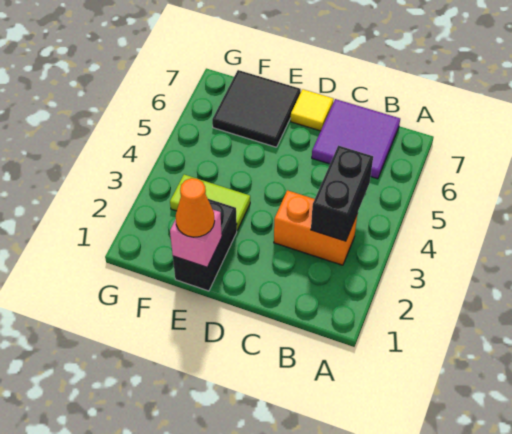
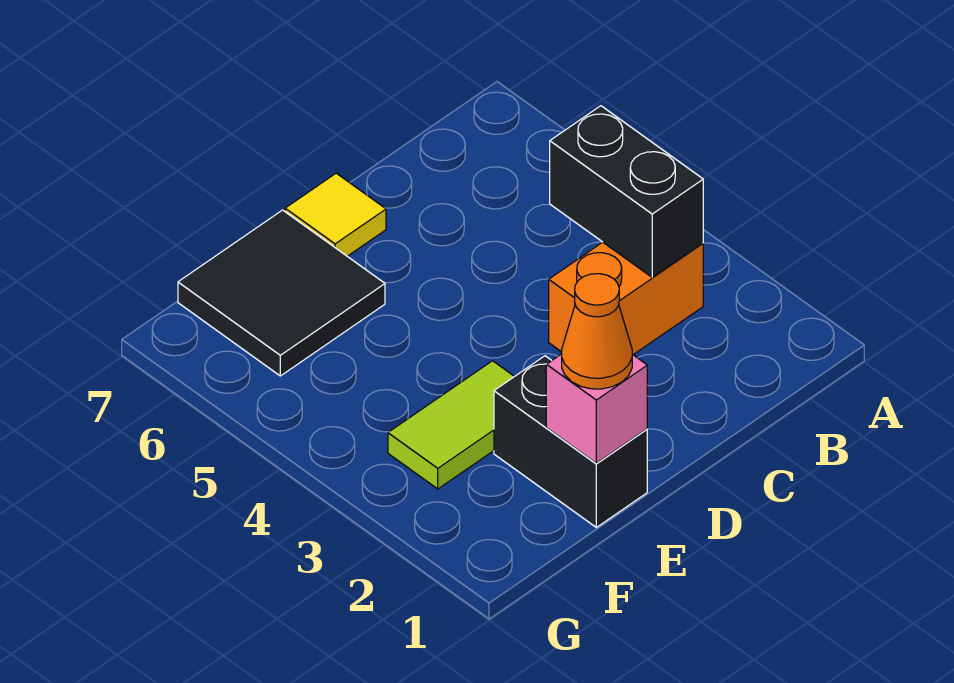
purple 2x2 tile [312,99,400,179] -> none

